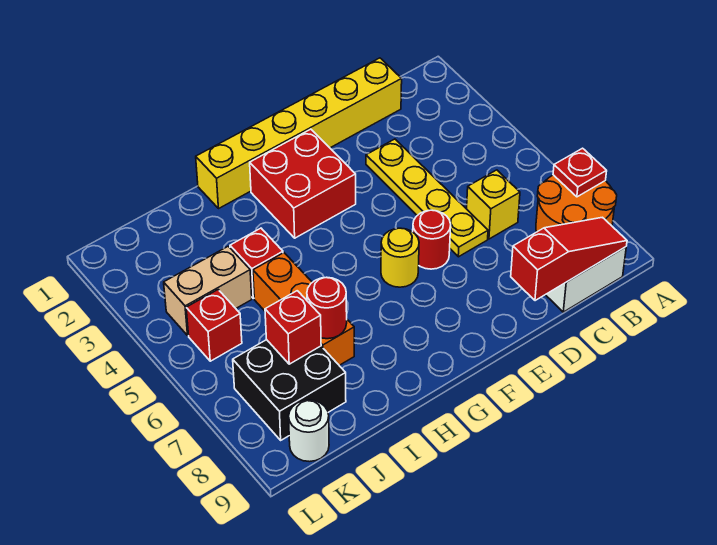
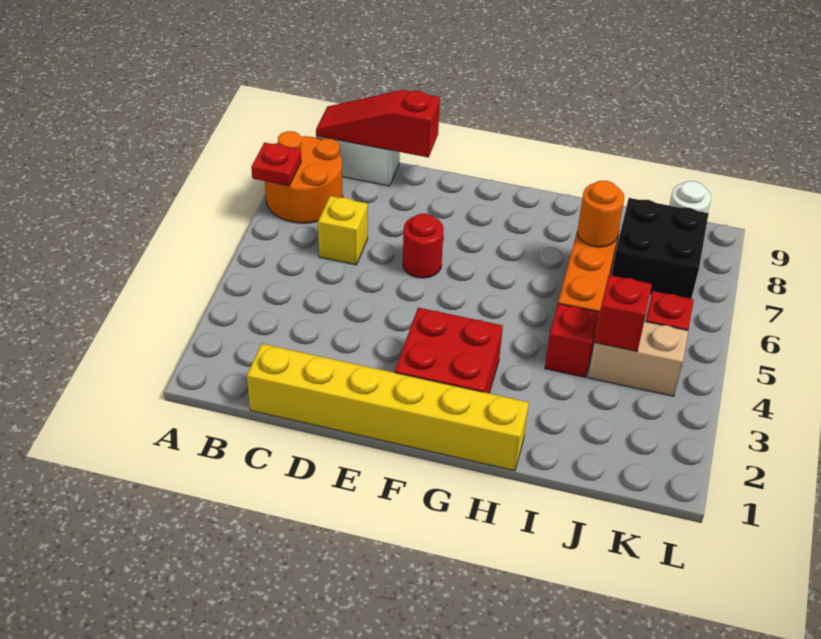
yellow 1x4 plate [366,139,488,257] -> none
yellow 1x1 round brick [381,228,419,287] -> none
red 1x1 round brick [307,277,347,339] -> orange 1x1 round brick [577,181,624,247]
red 1x1 brick [265,291,321,364] -> red 1x1 brick moved to [595,275,652,351]

